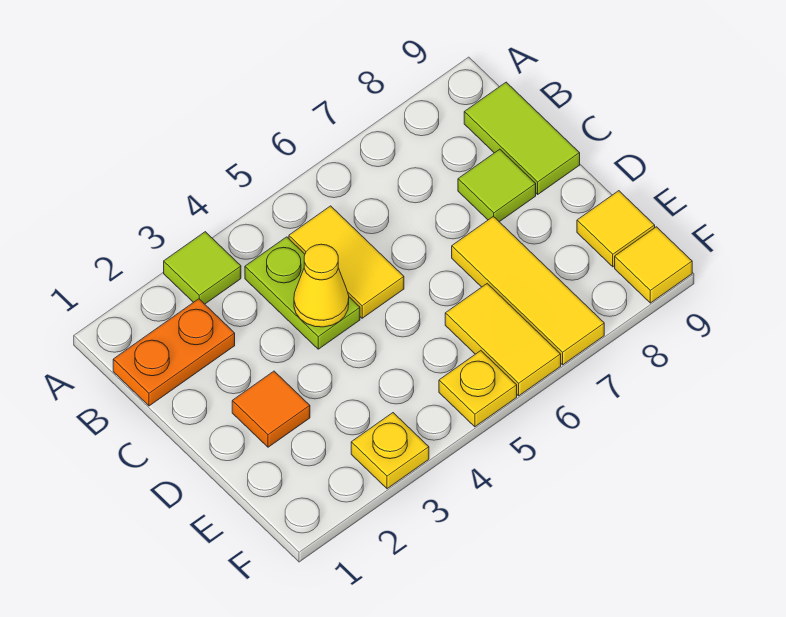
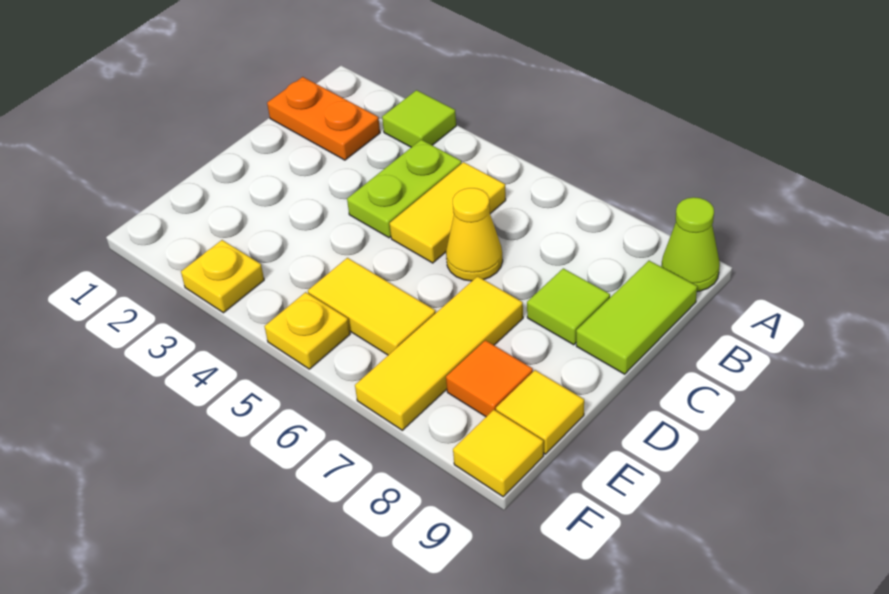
none -> lime 1x1 cone [661,197,720,292]
yellow 1x1 cone [294,244,349,327] -> yellow 1x1 cone moved to [446,188,503,281]
orange 1x1 tile [232,371,310,447] -> orange 1x1 tile moved to [446,340,533,417]
yellow 1x2 tile [445,284,561,396] -> yellow 1x2 tile turned to [308,258,435,355]

